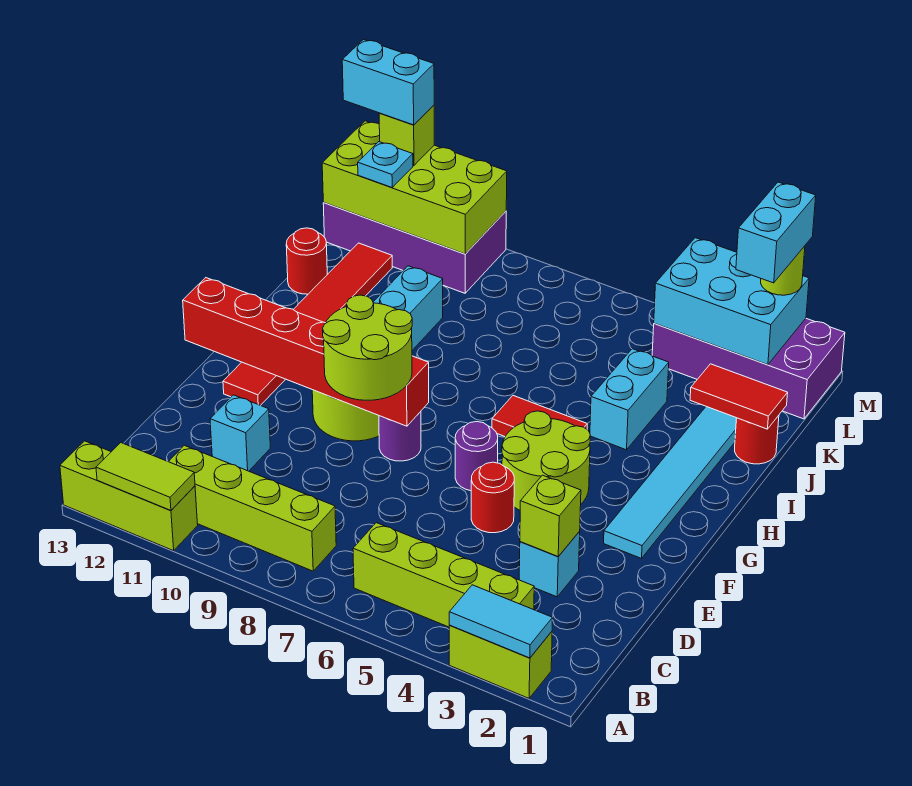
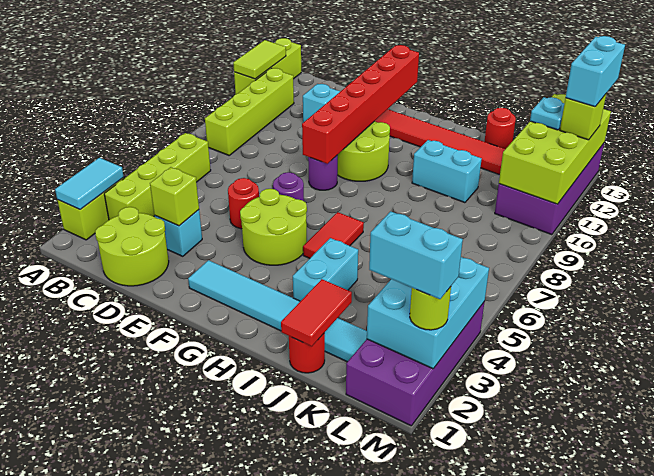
lime 2x2 round brick [323,295,412,400] -> lime 2x2 round brick moved to [95,207,169,286]
cyan 1x2 brick [590,349,669,450] -> cyan 1x2 brick turned to [293,238,358,301]

